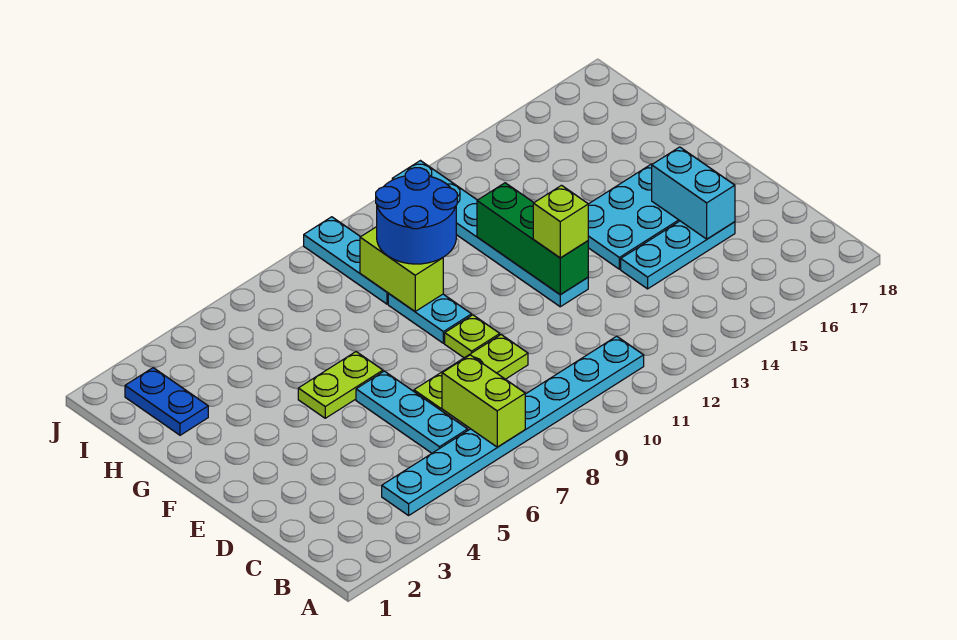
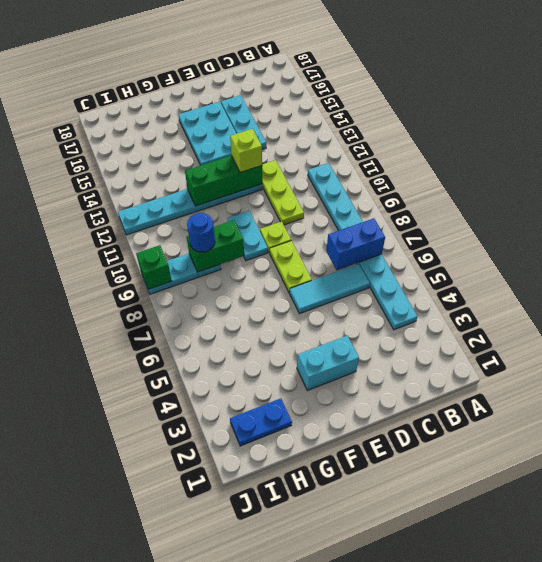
lime 1x2 brick [442,355,525,447] -> blue 1x2 brick [326,218,385,270]
cyan 1x3 plate [356,371,468,453] -> cyan 1x3 tile [289,264,370,314]
lime 1x3 plate [414,335,528,415] -> lime 1x3 plate moved to [262,160,304,225]
cyan 1x2 brick [652,147,735,239] -> cyan 1x2 brick moved to [297,336,359,391]
lime 1x2 plate [298,352,383,418] -> lime 1x2 plate moved to [270,241,312,292]
cyan 1x2 plate [388,294,472,343] -> cyan 1x2 plate turned to [228,211,268,261]
lime 1x2 brick [360,227,443,311] -> green 1x2 brick [186,220,244,272]
blue 2x2 round brick [376,168,457,264] -> blue 1x1 round brick [187,213,215,252]
none -> green 1x1 brick [136,245,172,289]

